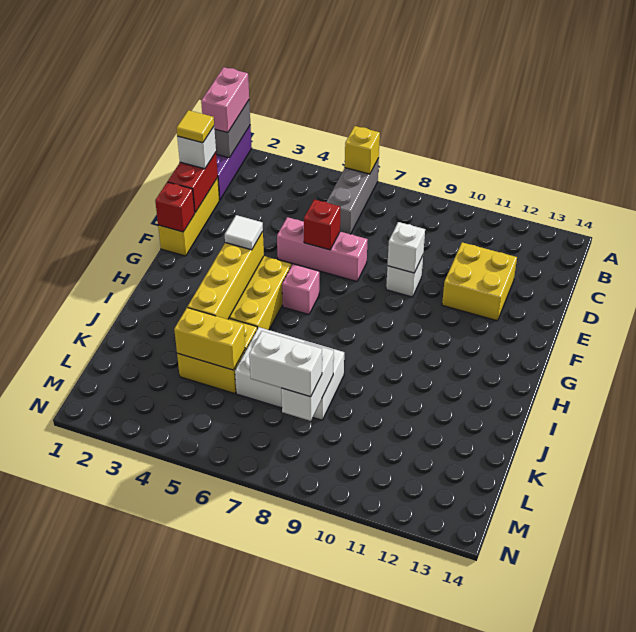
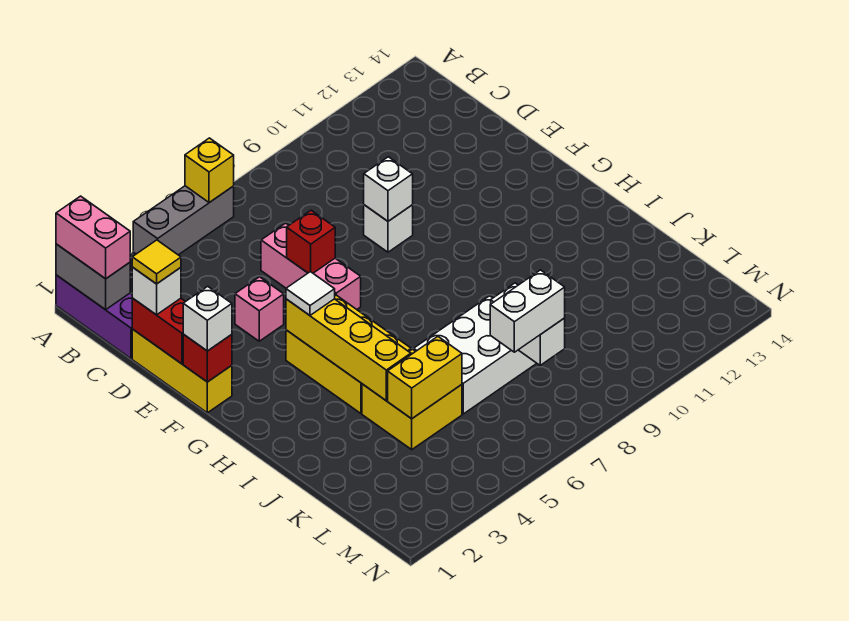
grey 1x3 brick [327,158,379,234] -> grey 1x3 brick turned to [133,186,234,255]
yellow 2x2 brick [442,242,517,321] -> none
pink 1x3 brick [277,217,368,282] -> pink 1x3 brick turned to [261,223,361,309]
none -> white 1x1 brick [183,286,232,351]
pink 1x1 brick [282,264,319,315] -> pink 1x1 brick moved to [235,277,284,341]

